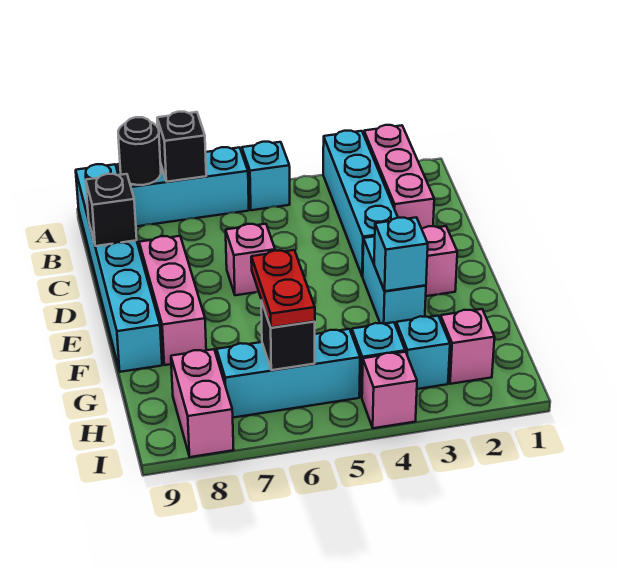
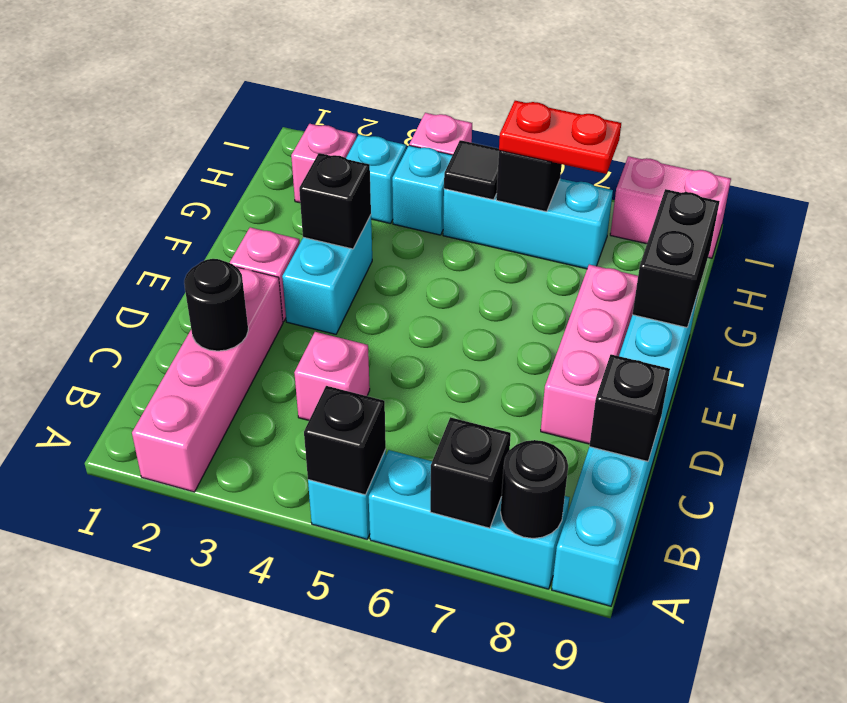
pink 1x3 brick [364,125,434,229] -> pink 1x4 brick [132,267,283,492]
cyan 1x4 brick [323,131,398,276] -> none
none -> black 1x1 brick [304,386,386,495]
none -> black 1x1 round brick [184,259,248,351]
pink 1x1 brick [226,224,275,295] -> pink 1x1 brick moved to [294,332,370,420]
cyan 1x1 brick [374,217,428,291] -> black 1x1 brick [299,153,371,249]
none -> black 1x2 brick [632,189,720,328]
red 1x2 plate [251,250,315,328] -> red 1x2 plate turned to [499,101,621,174]
none -> black 1x1 tile [444,140,499,200]
pink 1x2 brick [171,349,234,457] -> pink 1x2 brick turned to [610,156,731,258]

